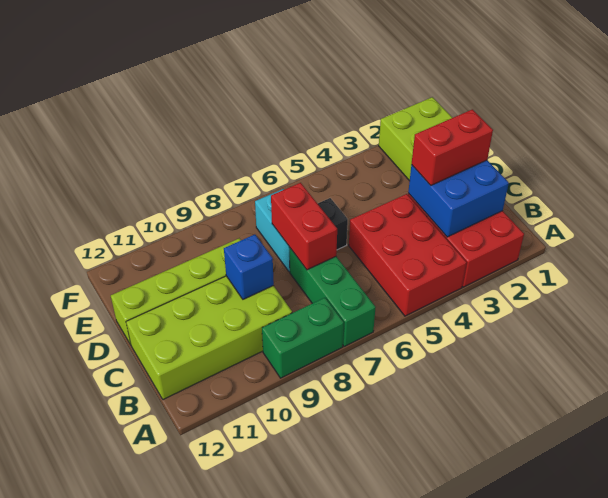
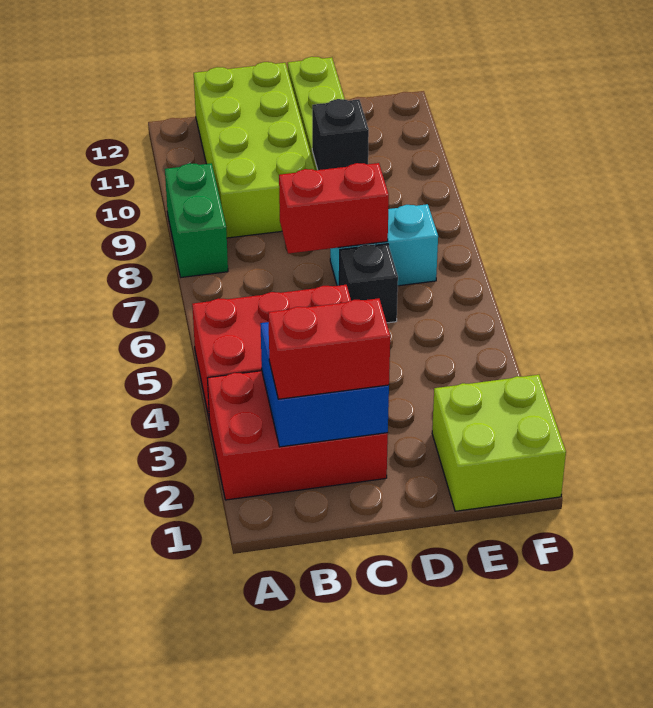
green 1x3 brick [290,248,376,346] -> none
red 1x2 brick [412,109,493,185] -> red 1x2 brick turned to [268,298,390,399]
blue 1x1 brick [224,234,274,299] -> none
none -> black 1x1 brick [312,99,369,170]

